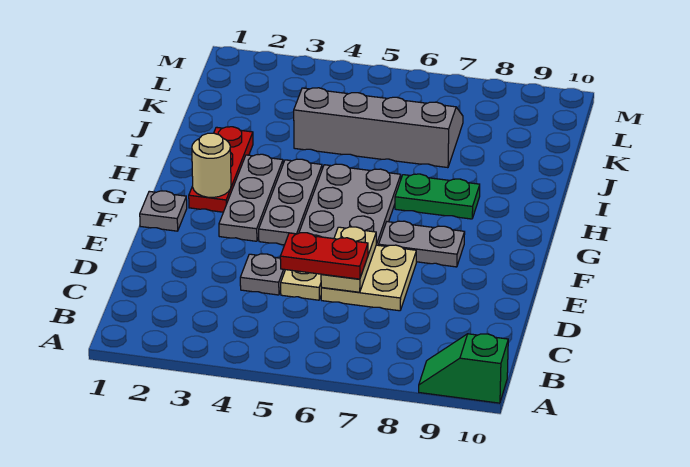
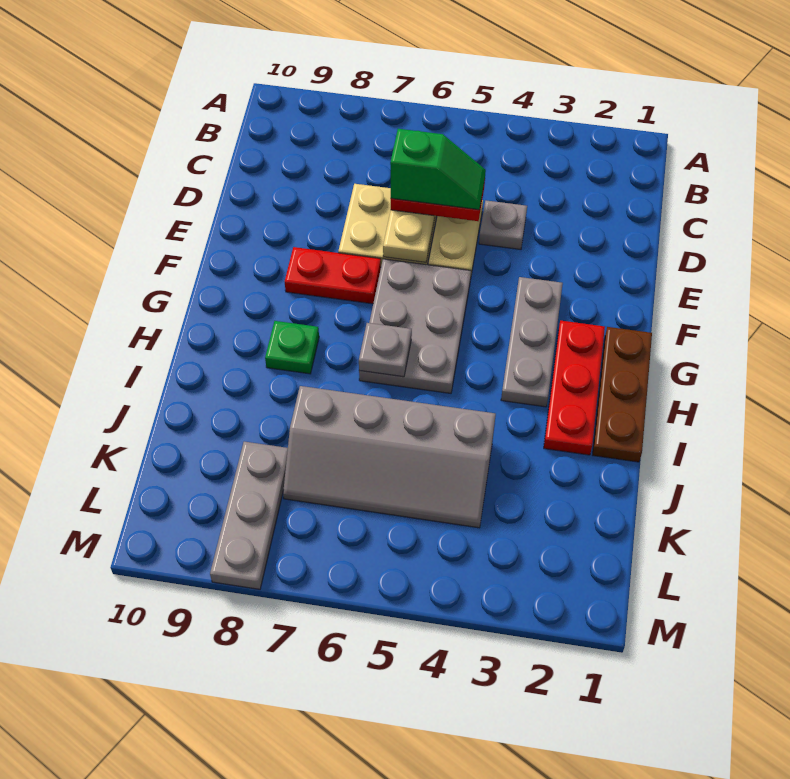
green 1x2 slope [419,334,508,403] -> green 1x2 slope moved to [390,129,486,210]
grey 1x1 plate [140,191,187,231] -> grey 1x1 plate moved to [359,323,412,377]
grey 1x3 plate [259,159,322,245] -> grey 1x3 plate moved to [210,442,288,589]
grey 1x2 plate [379,221,465,267] -> red 1x2 plate [285,247,381,304]
none -> brown 1x3 plate [593,327,652,462]
tan 1x1 round brick [192,133,231,197] -> none
green 1x2 plate [395,174,480,219] -> green 1x1 plate [265,321,319,374]

